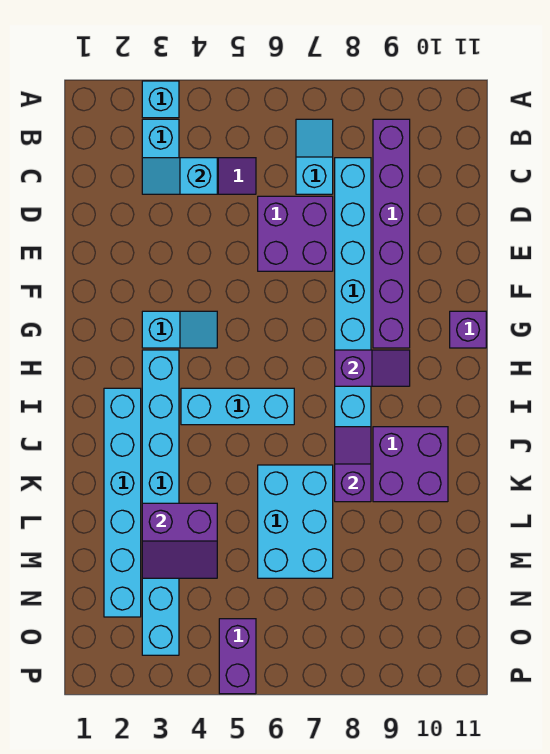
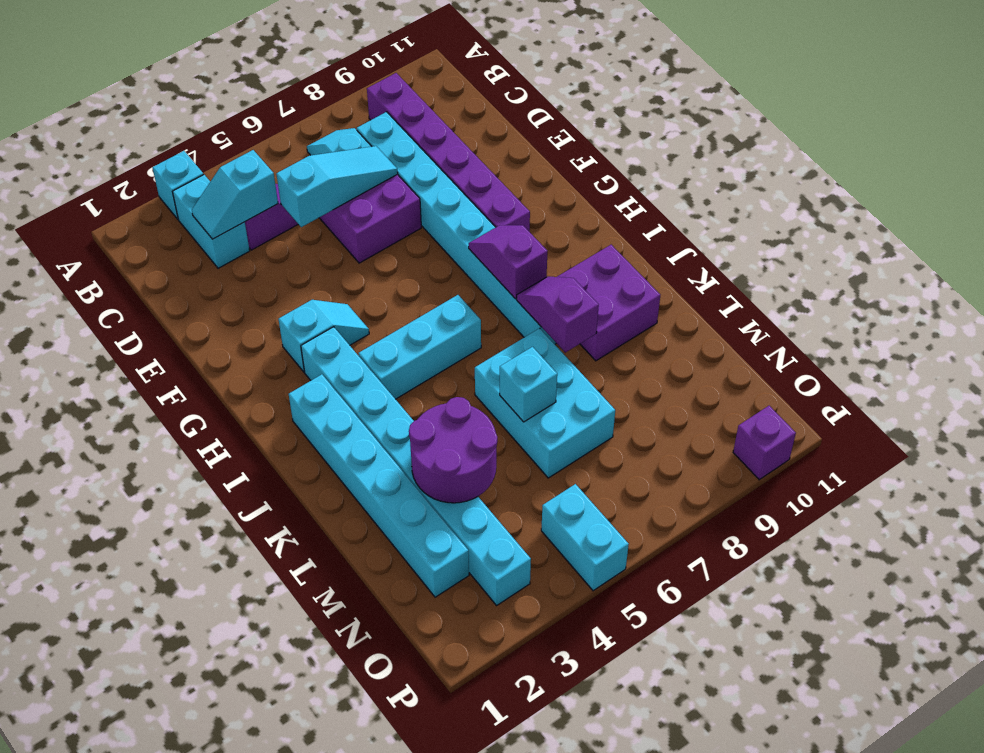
none -> cyan 1x3 slope [277,146,398,227]
purple 1x1 brick [450,311,486,348] -> purple 1x1 brick moved to [733,406,796,480]
purple 1x2 slope [335,350,410,386] -> purple 1x2 slope turned to [469,225,547,299]
purple 2x2 slope [142,503,217,578] -> purple 2x2 round brick [409,397,497,503]
none -> cyan 1x1 brick [500,347,557,422]
purple 1x2 brick [219,619,256,694] -> cyan 1x2 brick [541,484,629,591]

